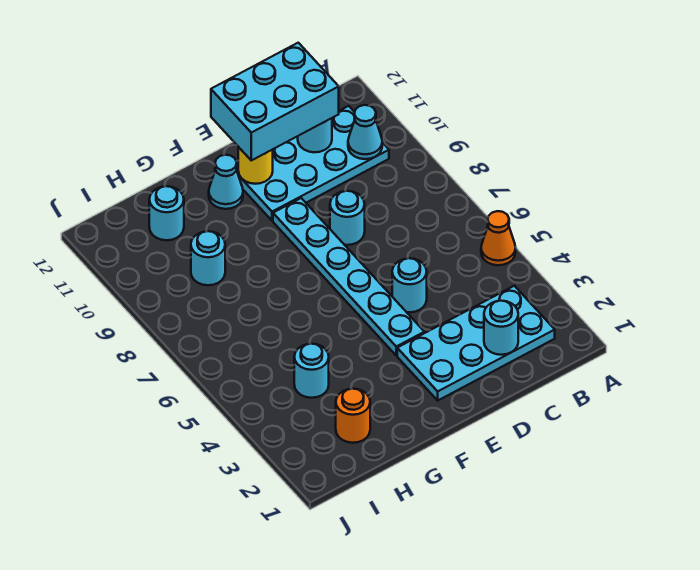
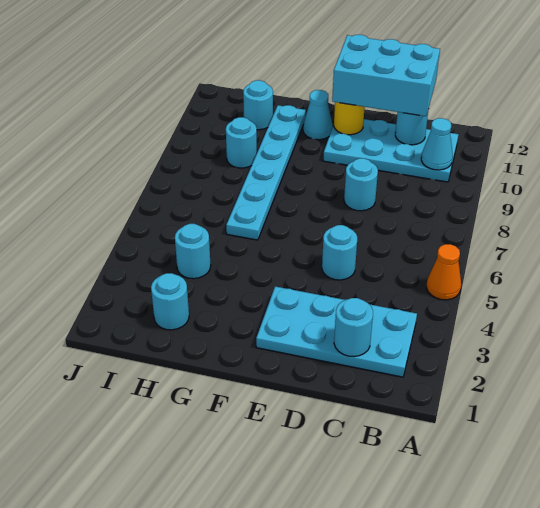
cyan 1x6 plate [273,198,424,355] -> cyan 1x6 plate moved to [226,105,306,240]
orange 1x1 round brick [336,389,370,443] -> cyan 1x1 round brick [151,273,189,330]

